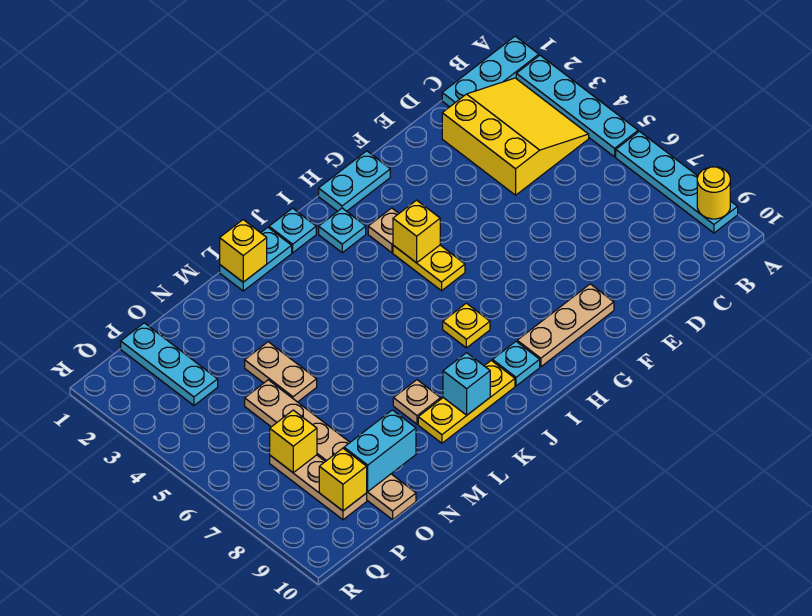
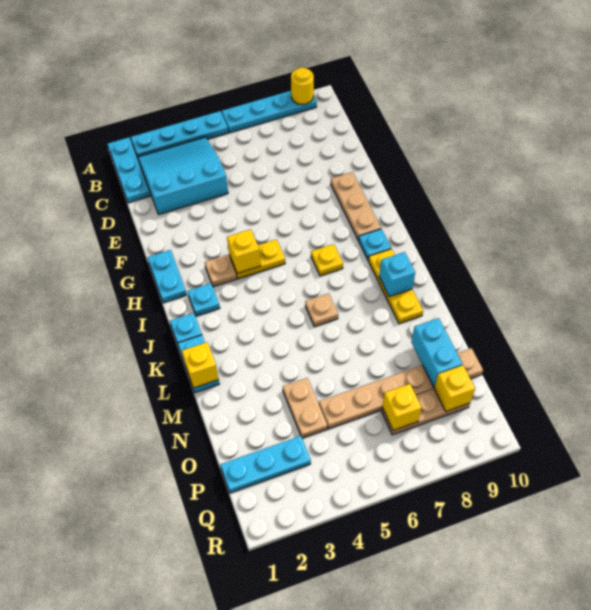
yellow 3x3 slope [442,78,589,195] -> cyan 3x3 slope [138,137,228,214]
tan 1x1 plate [393,380,441,424] -> tan 1x1 plate moved to [305,293,338,327]
tan 1x2 plate [245,342,317,402] -> tan 1x2 plate turned to [283,378,327,438]

